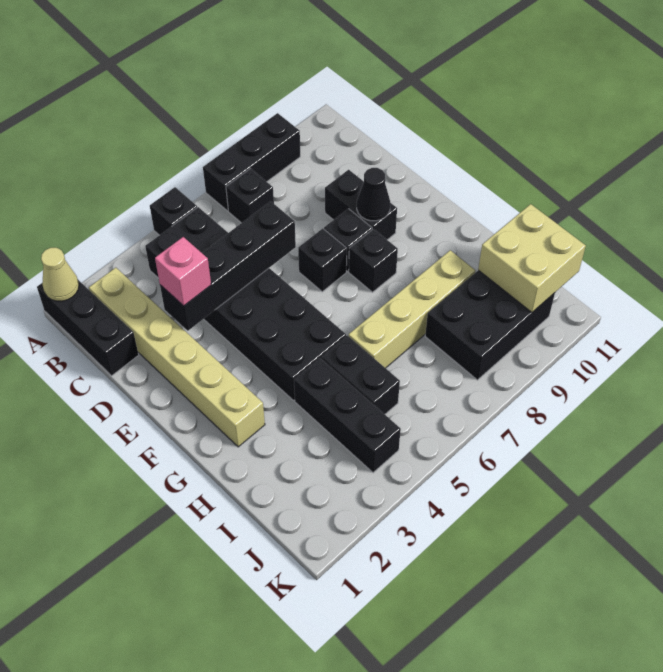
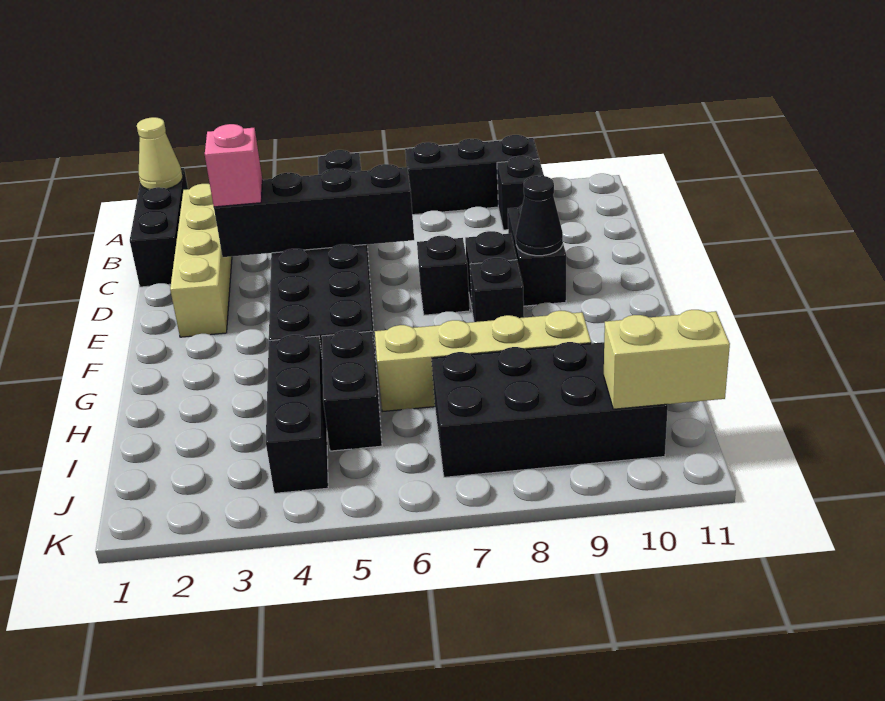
tan 1x6 brick [89,268,265,447] -> tan 1x4 brick [170,184,232,337]
black 1x1 brick [226,169,274,223] -> black 1x1 brick moved to [497,156,544,230]
black 2x3 brick [425,270,555,380] -> black 2x4 brick [432,342,668,477]
tan 2x2 brick [478,204,586,312] -> tan 1x2 brick [604,310,730,409]

